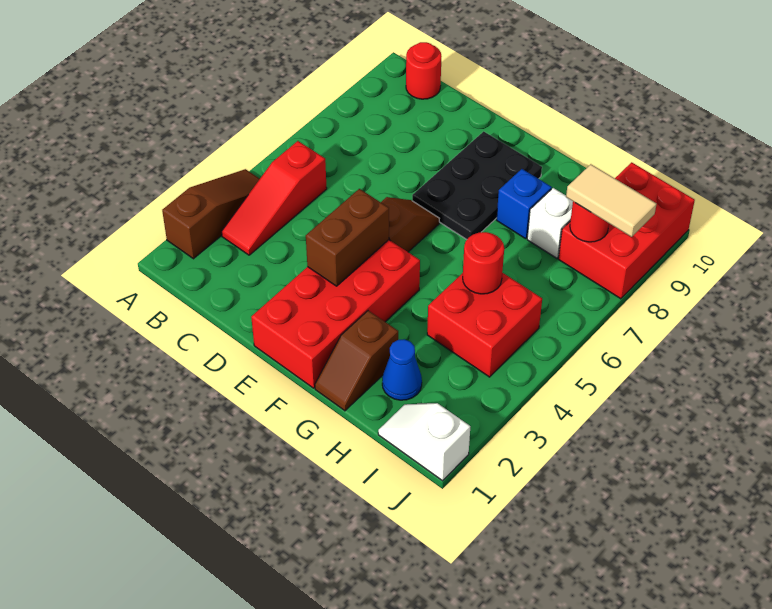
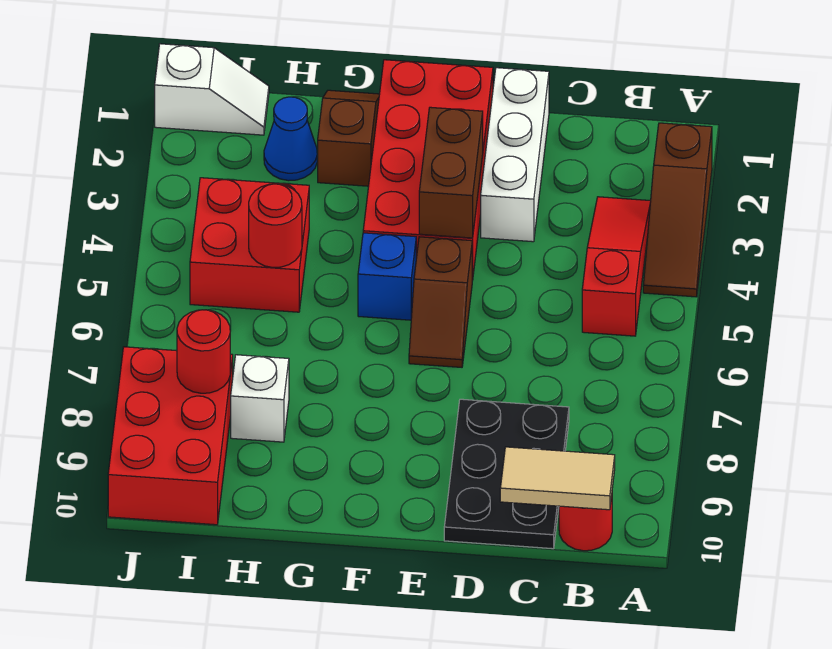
none -> white 1x3 brick [481,68,549,242]
black 2x3 plate [412,131,542,239] -> black 2x3 plate moved to [444,399,569,549]
blue 1x1 brick [497,169,552,239] -> blue 1x1 brick moved to [358,233,416,320]
tan 1x2 tile [566,164,656,237] -> tan 1x2 tile moved to [500,447,615,510]

